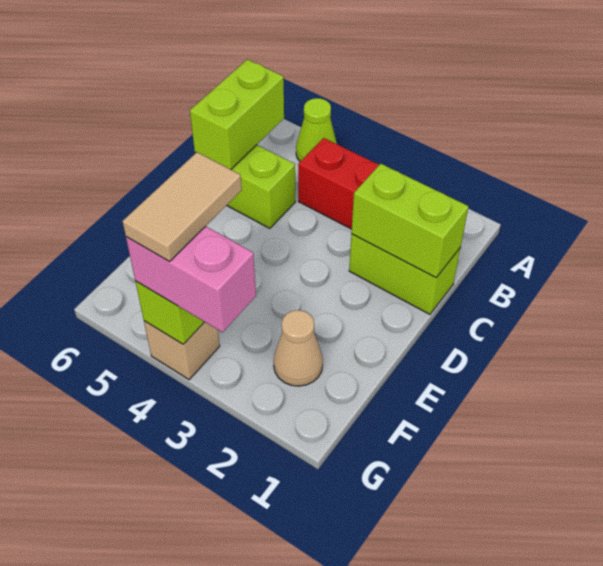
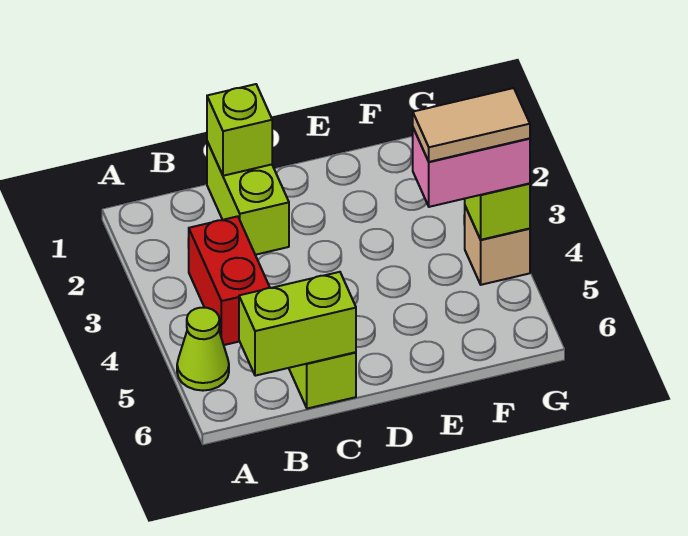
lime 1x2 brick [351,164,469,278] -> lime 1x1 brick [207,84,272,176]
tan 1x1 cone [274,310,323,386] -> none
pink 1x2 brick [126,226,256,332] -> pink 1x2 brick turned to [413,128,530,207]

